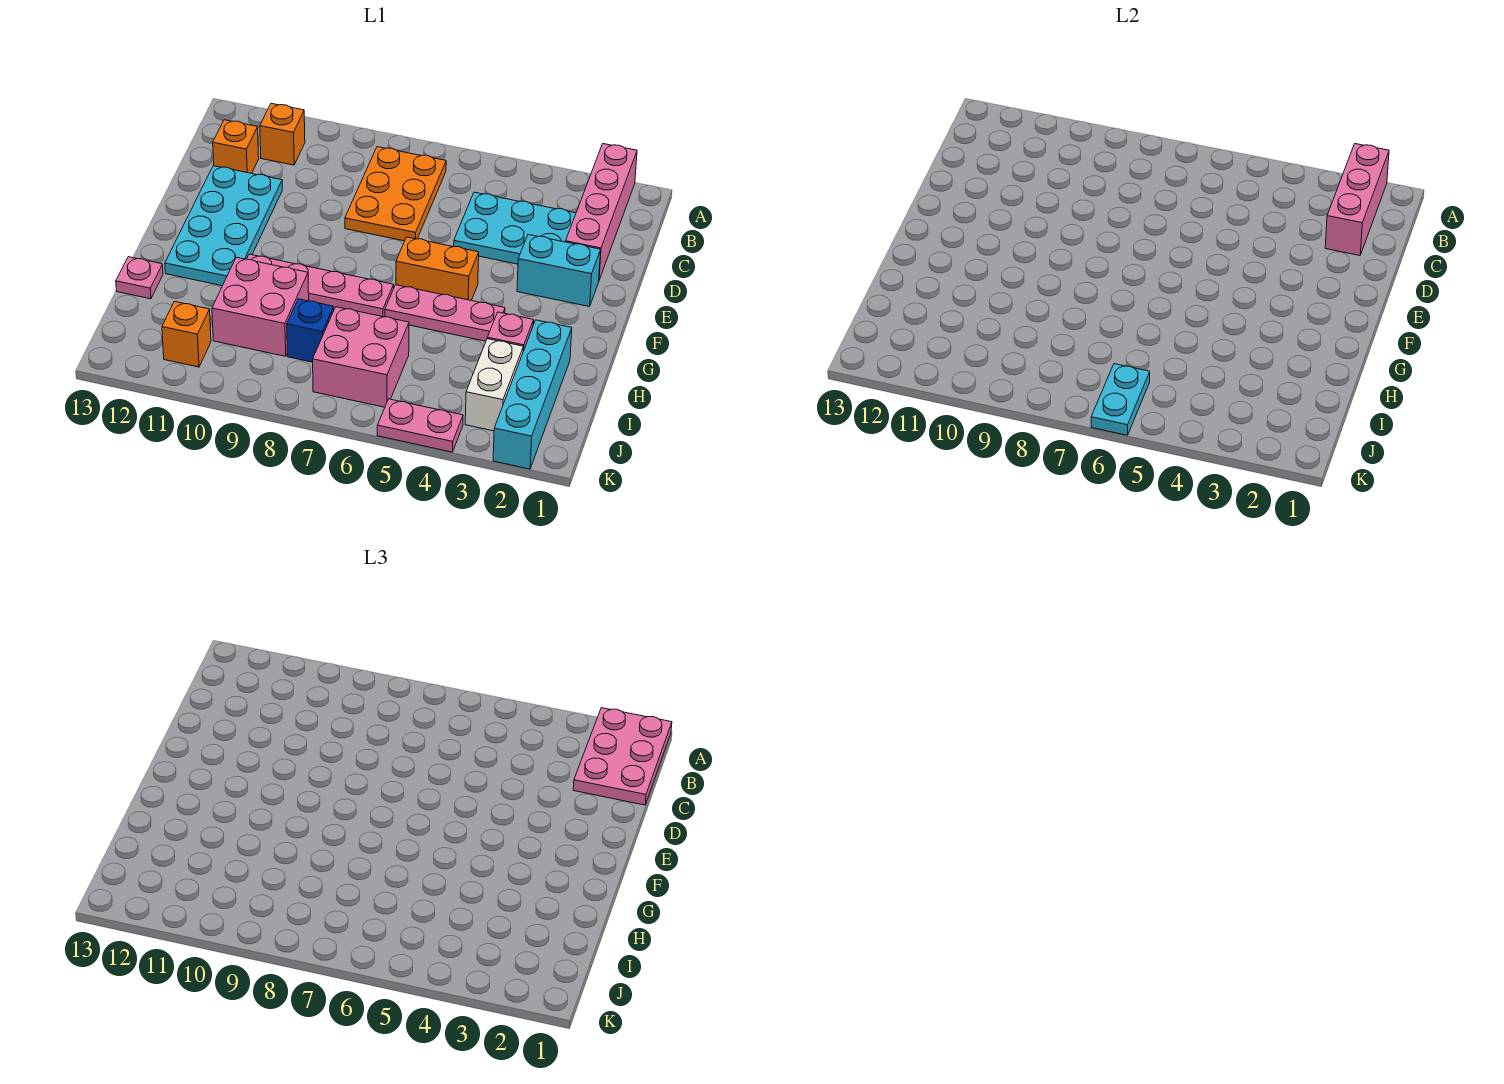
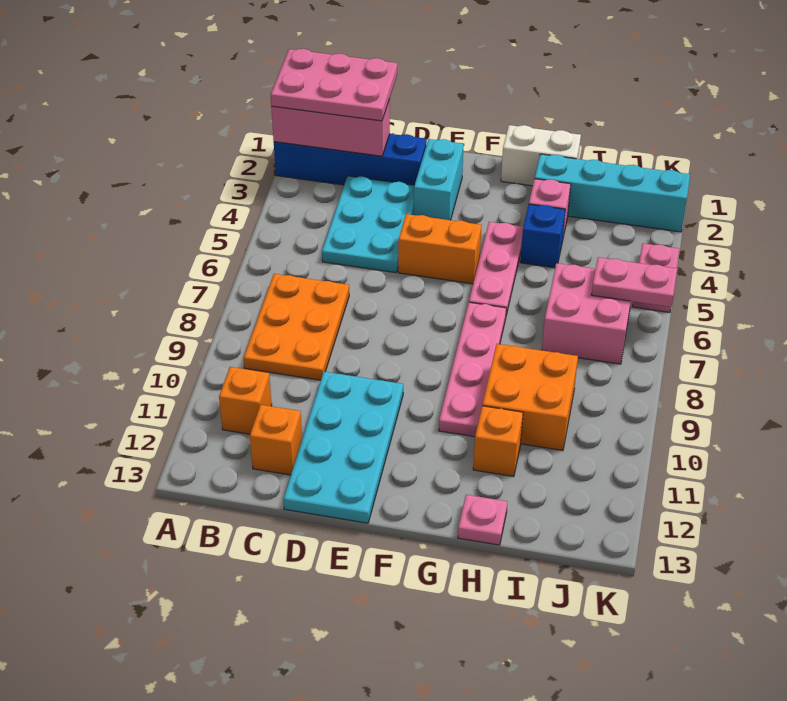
pink 1x4 brick [566,144,637,280] -> blue 1x4 brick [274,134,427,185]
orange 2x3 plate [345,147,446,241] -> orange 2x3 plate turned to [244,274,349,380]
cyan 2x4 plate [165,166,282,286] -> cyan 2x4 plate turned to [283,372,403,523]
orange 1x2 brick [396,237,479,301] -> orange 1x2 brick turned to [398,214,481,284]
pink 2x2 brick [212,257,309,356] -> orange 2x2 brick [482,344,578,451]
white 1x2 brick [465,339,523,431] -> white 1x2 brick moved to [501,125,581,186]
blue 1x1 brick [287,299,334,362] -> blue 1x1 brick moved to [520,204,565,268]
cyan 1x2 plate [1091,364,1150,435] -> pink 1x2 plate [592,257,677,307]
orange 1x1 brick [162,301,211,367] -> orange 1x1 brick moved to [473,406,523,477]

